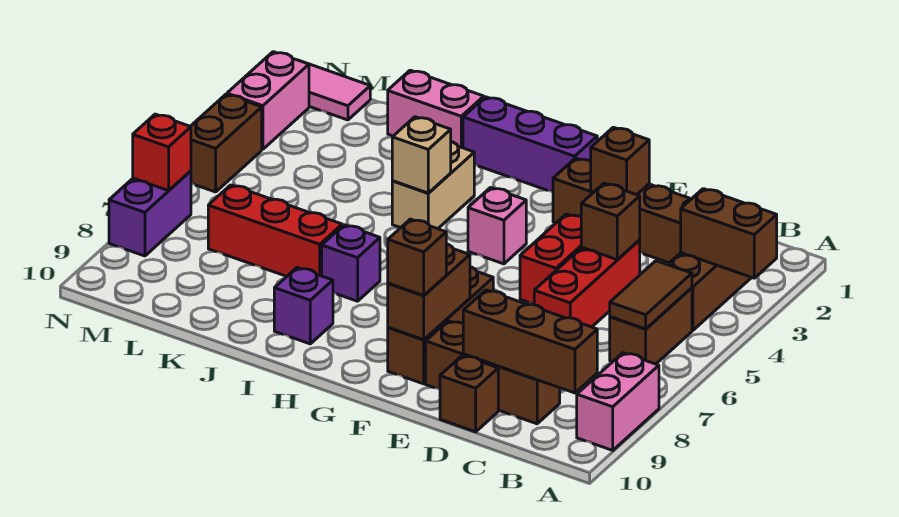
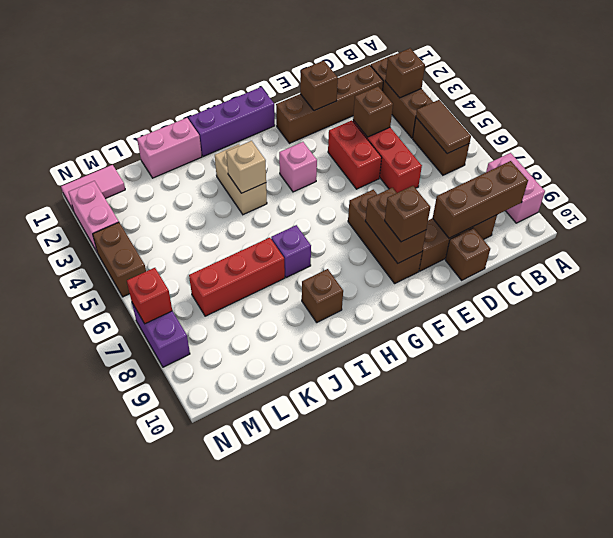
brown 1x2 brick [681,189,777,278] -> brown 1x1 brick [385,48,425,98]
purple 1x1 brick [274,268,333,344] -> brown 1x1 brick [302,269,343,322]

